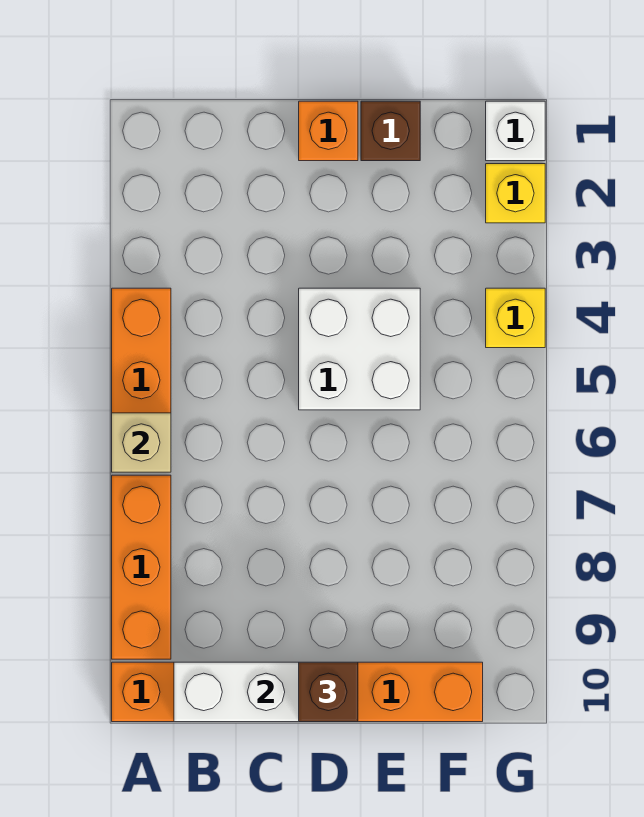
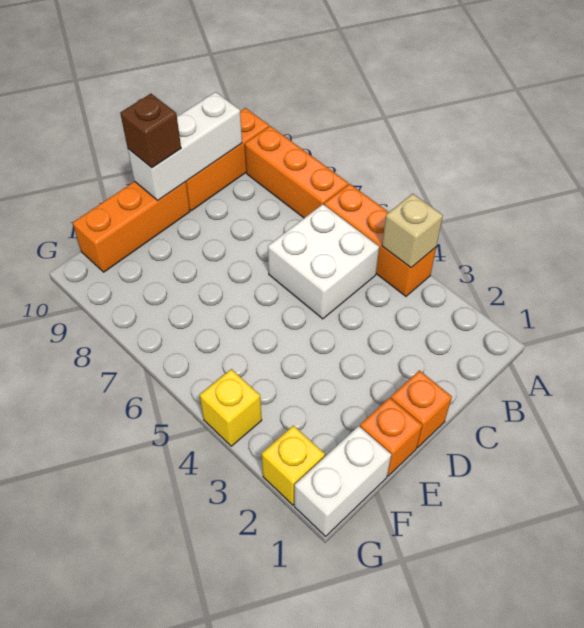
tan 1x1 brick [112,413,171,472] -> tan 1x1 brick moved to [382,194,443,268]
white 2x2 brick [299,288,420,410] -> white 2x2 brick moved to [268,204,379,319]
brown 1x1 brick [361,101,420,161] -> orange 1x1 brick [360,398,422,476]
white 1x1 brick [486,101,545,161] -> white 1x2 brick [294,426,391,536]

